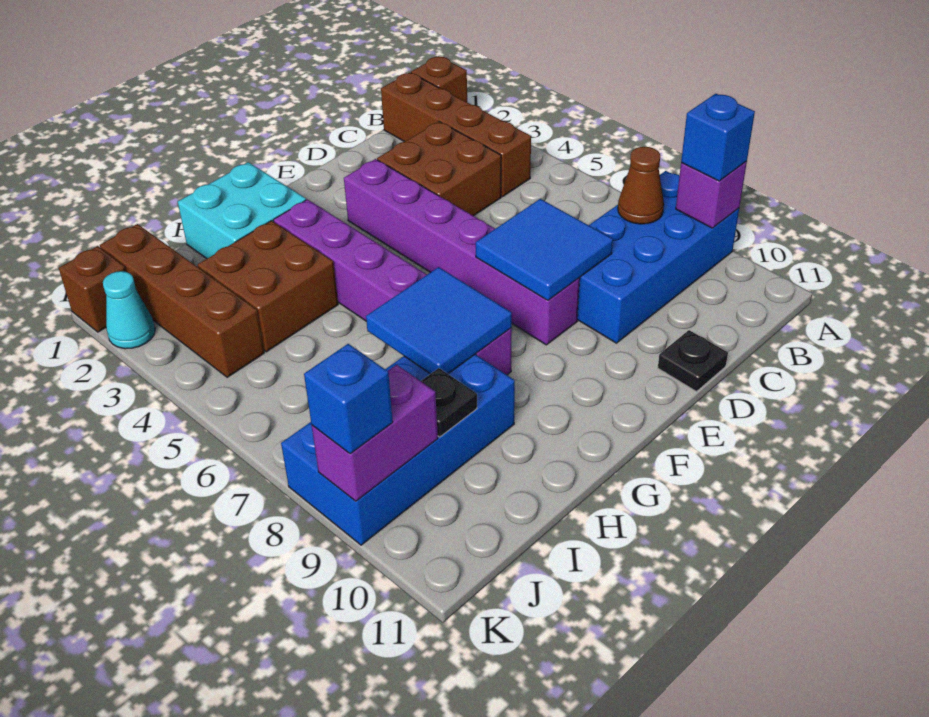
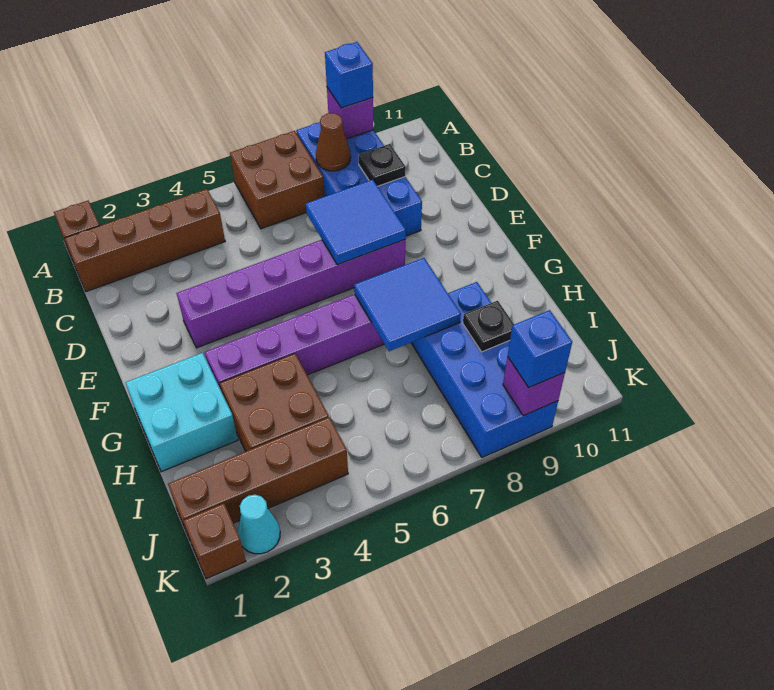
brown 2x2 brick [377,122,501,216] -> brown 2x2 brick moved to [230,131,325,229]
black 1x1 plate [658,330,728,392] -> black 1x1 plate moved to [358,144,406,186]
purple 1x2 brick [312,365,438,501] -> purple 1x1 brick [503,357,565,416]

